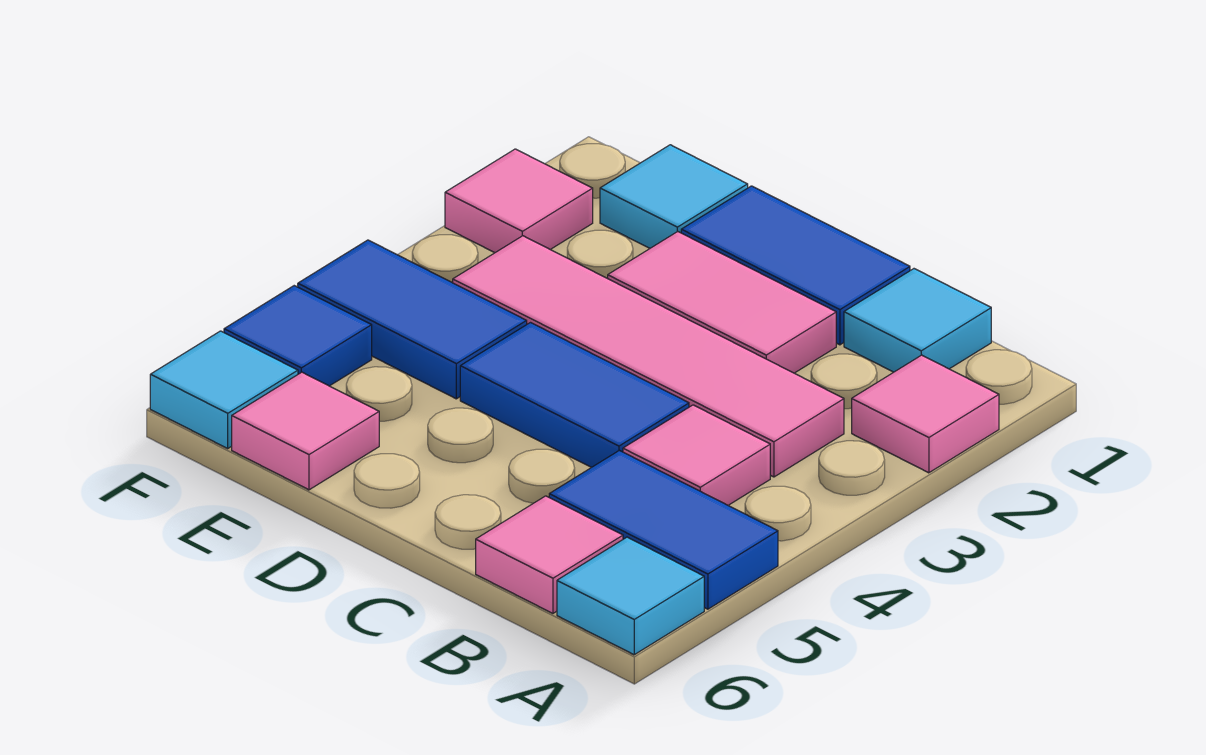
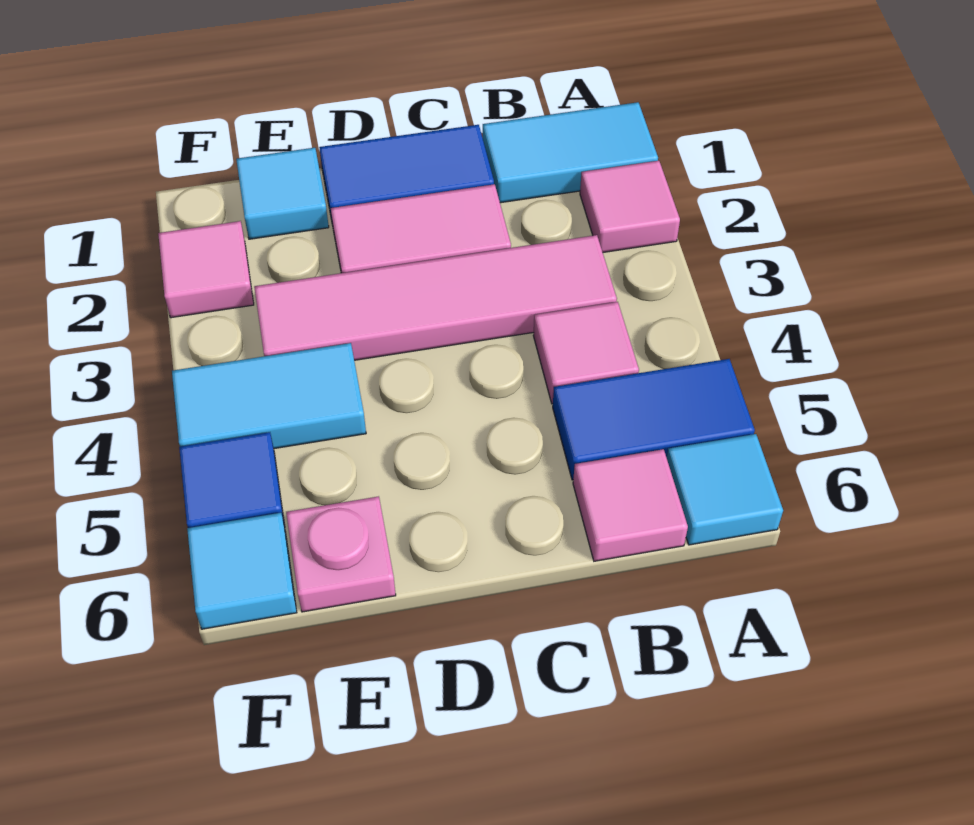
cyan 1x1 tile [844,269,991,372] -> cyan 1x2 tile [483,102,658,203]
blue 1x2 tile [460,323,689,467] -> none
blue 1x2 tile [298,240,527,399] -> cyan 1x2 tile [172,343,366,449]
pink 1x1 tile [232,372,379,490] -> pink 1x1 plate [286,496,396,612]

